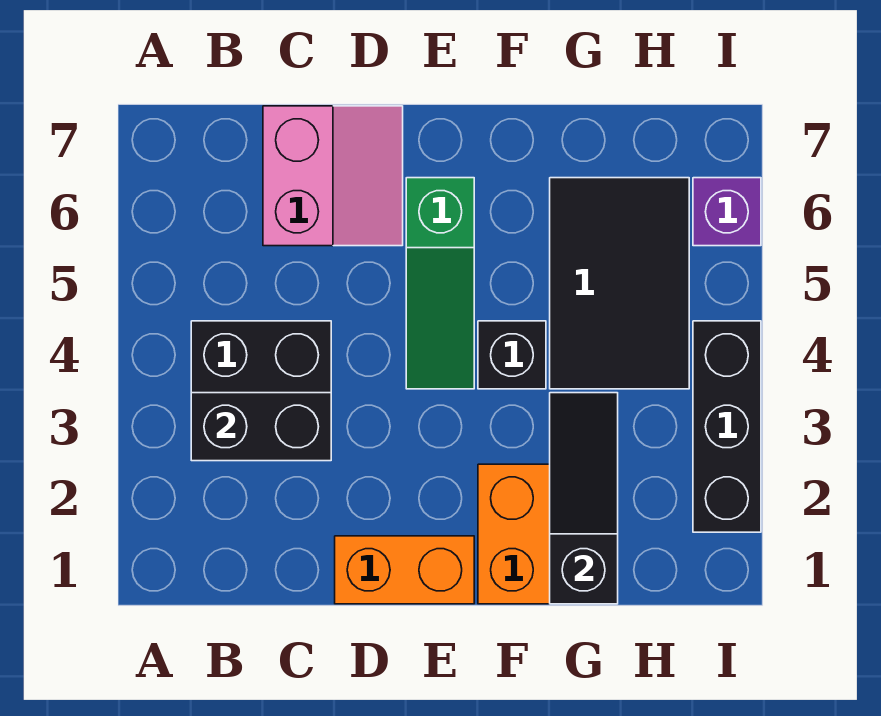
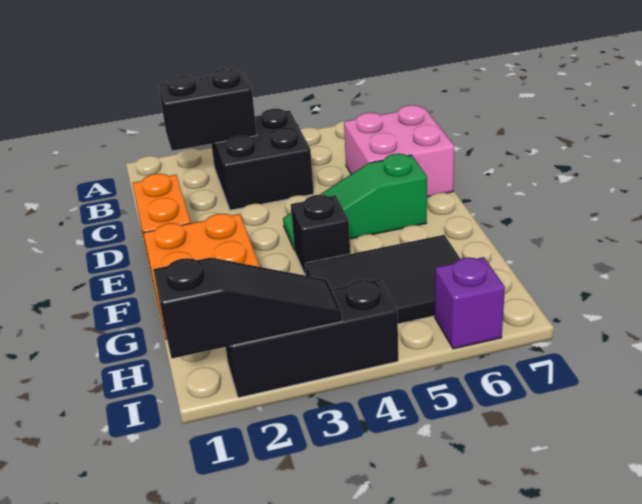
black 1x2 brick [191,393,331,461] -> black 1x2 brick turned to [158,68,257,151]
pink 2x2 slope [263,106,403,246] -> pink 2x2 brick [344,105,454,197]
black 1x3 slope [550,393,618,604] -> black 1x3 slope moved to [153,258,342,358]

